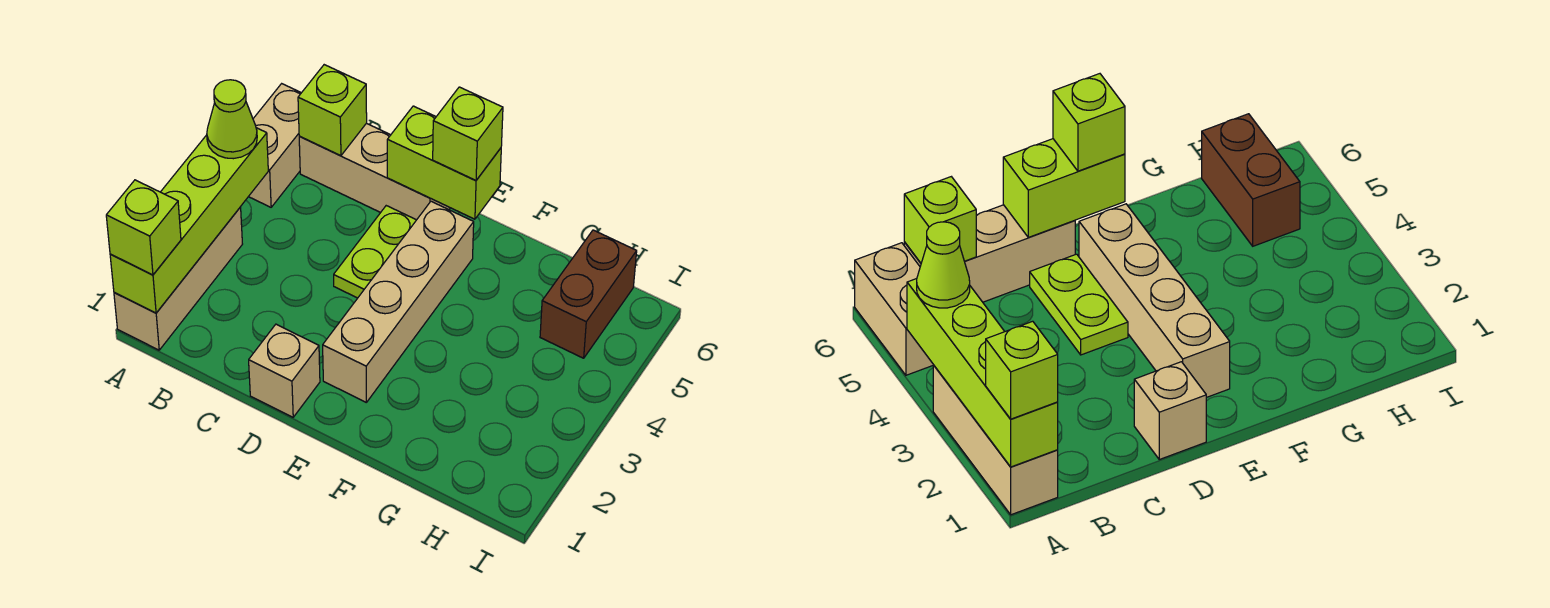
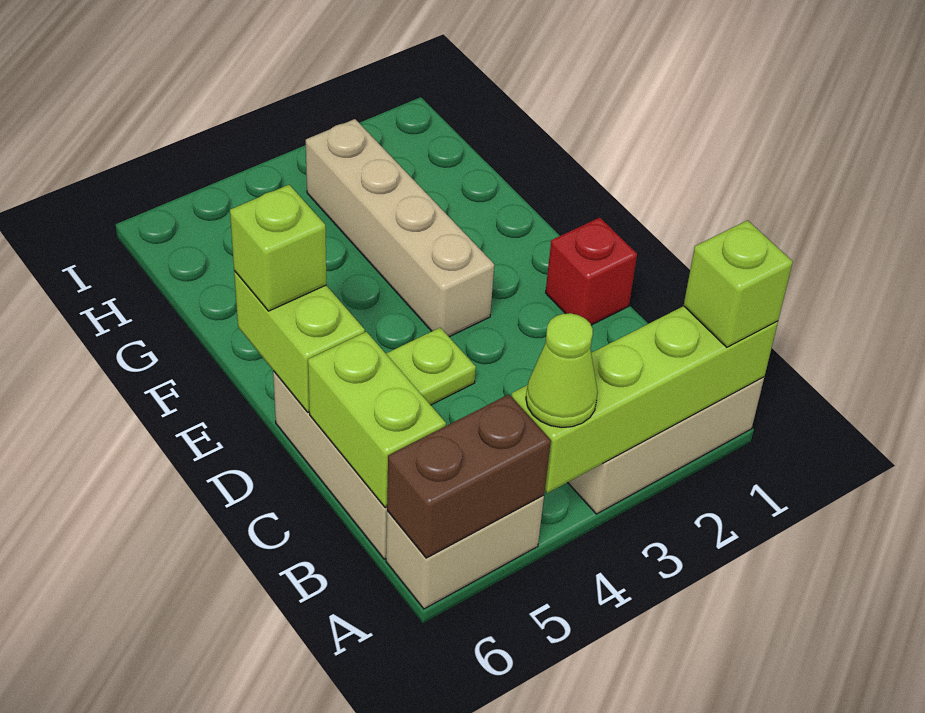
lime 1x1 brick [298,65,367,156] -> lime 1x2 brick [308,332,446,508]
tan 1x1 brick [249,324,320,417] -> red 1x1 brick [546,217,637,325]
tan 1x4 brick [323,201,474,402] -> tan 1x4 brick turned to [305,119,494,337]
brown 1x2 brick [540,230,637,358] -> brown 1x2 brick moved to [387,395,551,558]

